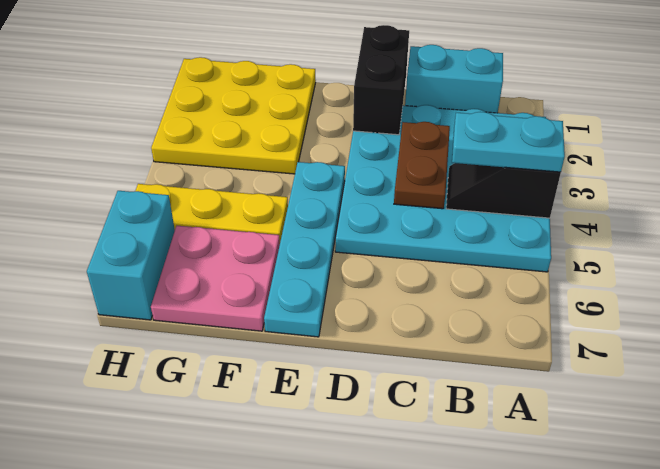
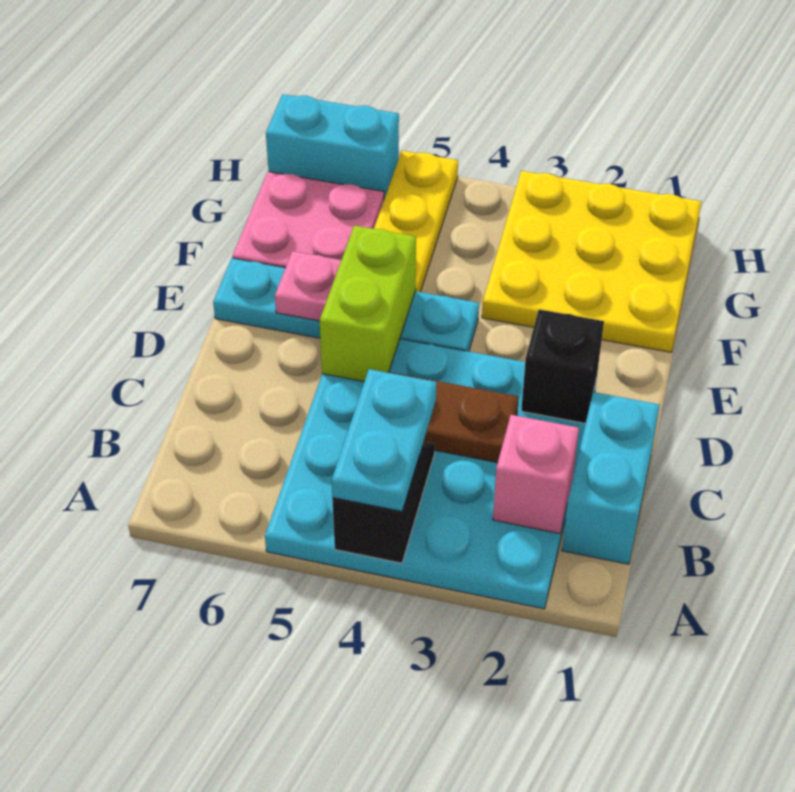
none -> pink 1x1 brick [493,415,579,533]
black 1x2 brick [353,25,409,135] -> black 1x1 brick [521,309,604,424]
none -> lime 1x2 brick [320,226,416,382]
none -> pink 1x1 plate [275,251,341,321]

